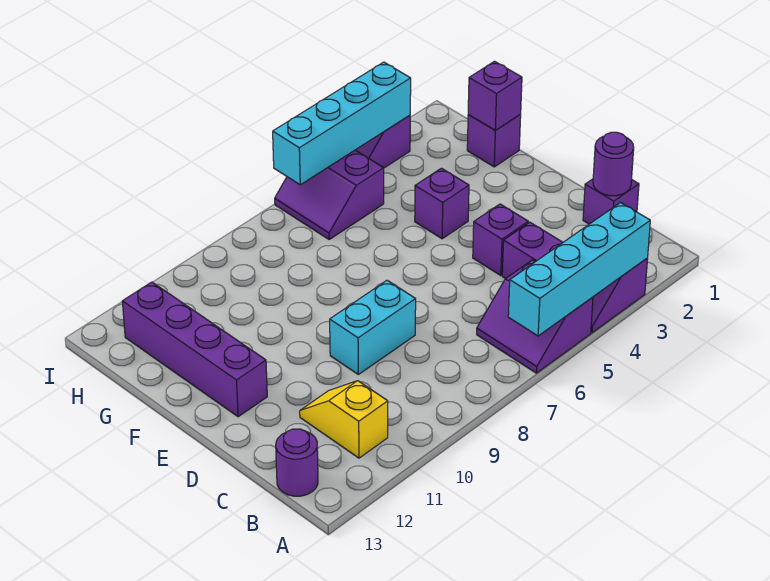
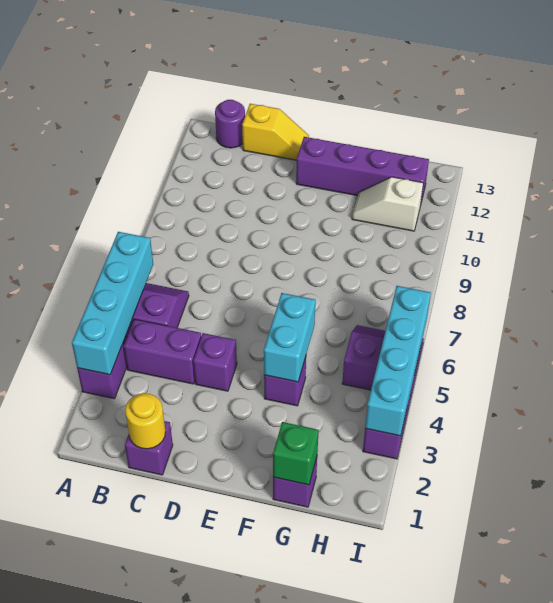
yellow 1x2 slope [300,381,388,458] -> yellow 1x2 slope moved to [242,104,309,160]
purple 1x1 round brick [593,132,634,196] -> yellow 1x1 round brick [125,393,165,449]
cyan 1x2 brick [330,280,416,374] -> cyan 1x2 brick moved to [264,293,315,382]
purple 1x1 brick [468,61,522,131] -> green 1x1 brick [273,422,319,485]
none -> white 1x2 slope [352,177,423,231]

